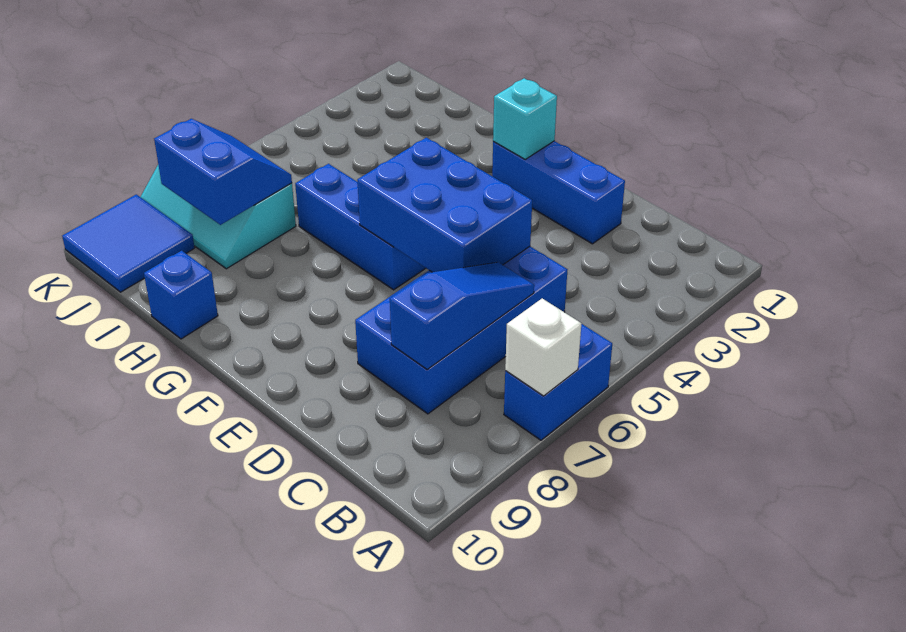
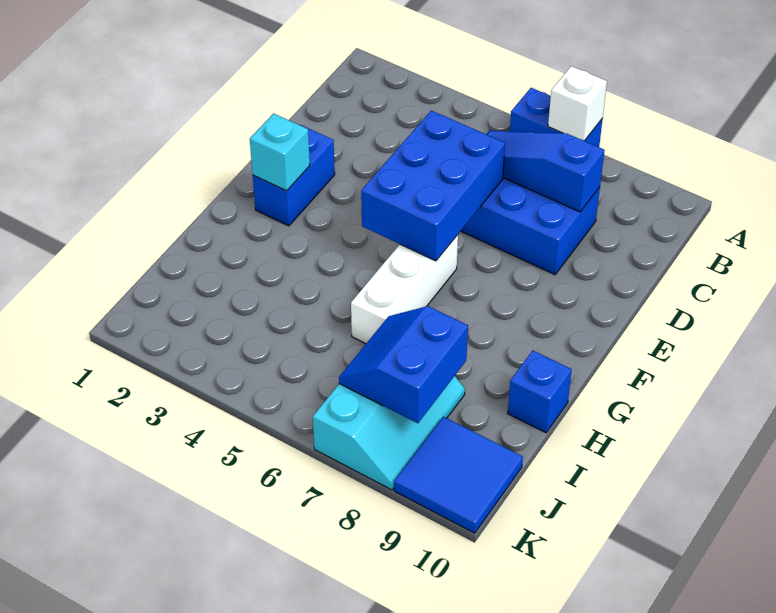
blue 1x3 brick [492,141,625,244] -> blue 1x2 brick [253,125,335,226]
blue 1x3 brick [295,164,426,290] -> white 1x3 brick [351,235,458,344]

